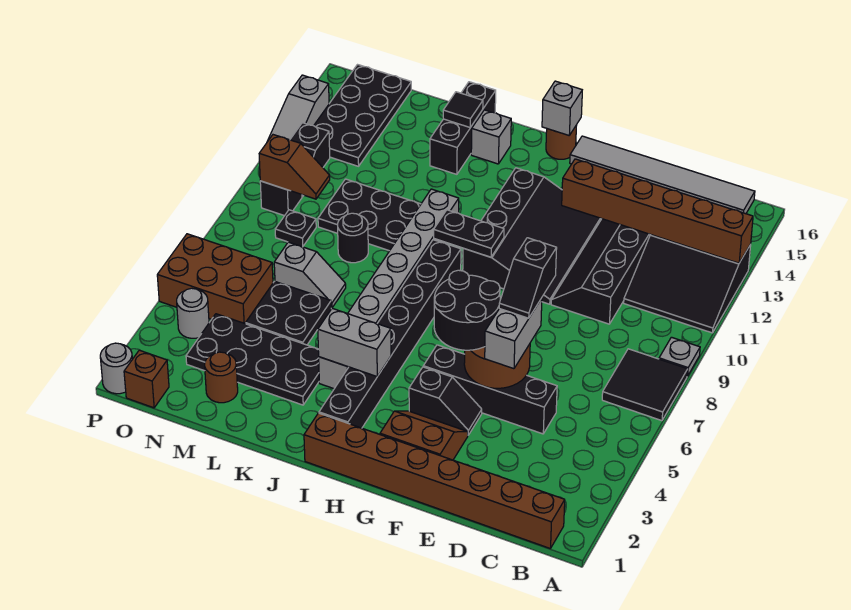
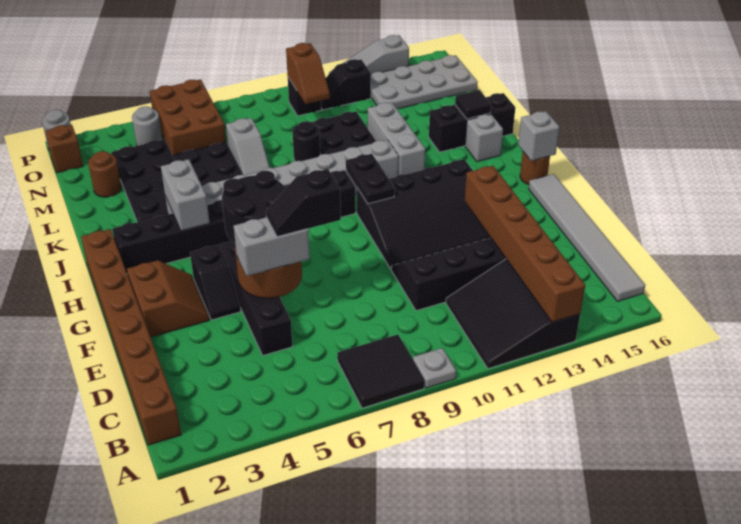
none -> grey 1x3 brick [368,102,425,175]
black 1x1 plate [275,210,316,247] -> none
black 2x4 plate [314,65,411,166] -> grey 2x4 plate [371,55,478,109]

